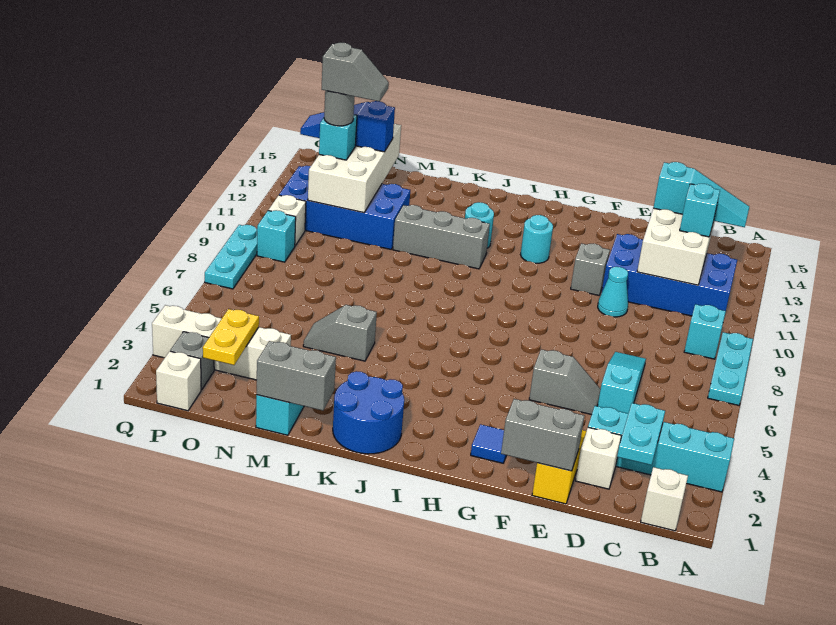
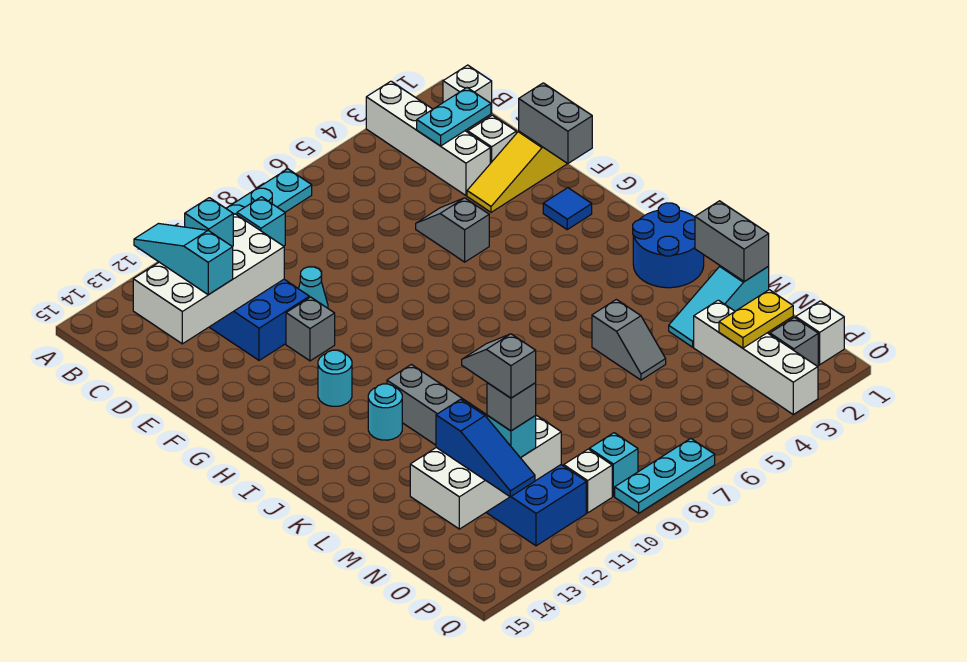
cyan 1x4 brick [588,406,734,492] -> white 1x4 brick [366,81,490,195]
cyan 1x3 slope [598,352,646,414] -> none
grey 1x1 round brick [324,91,355,126] -> grey 1x1 brick [487,383,536,431]

